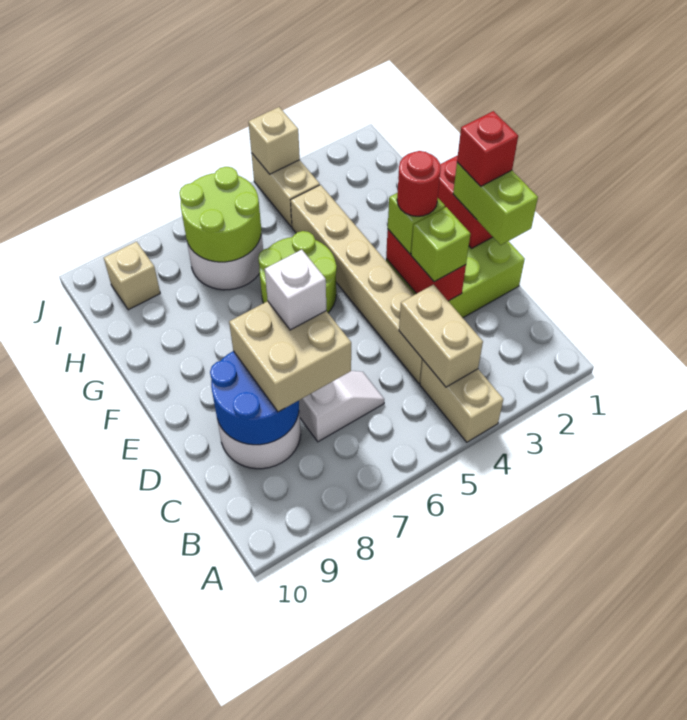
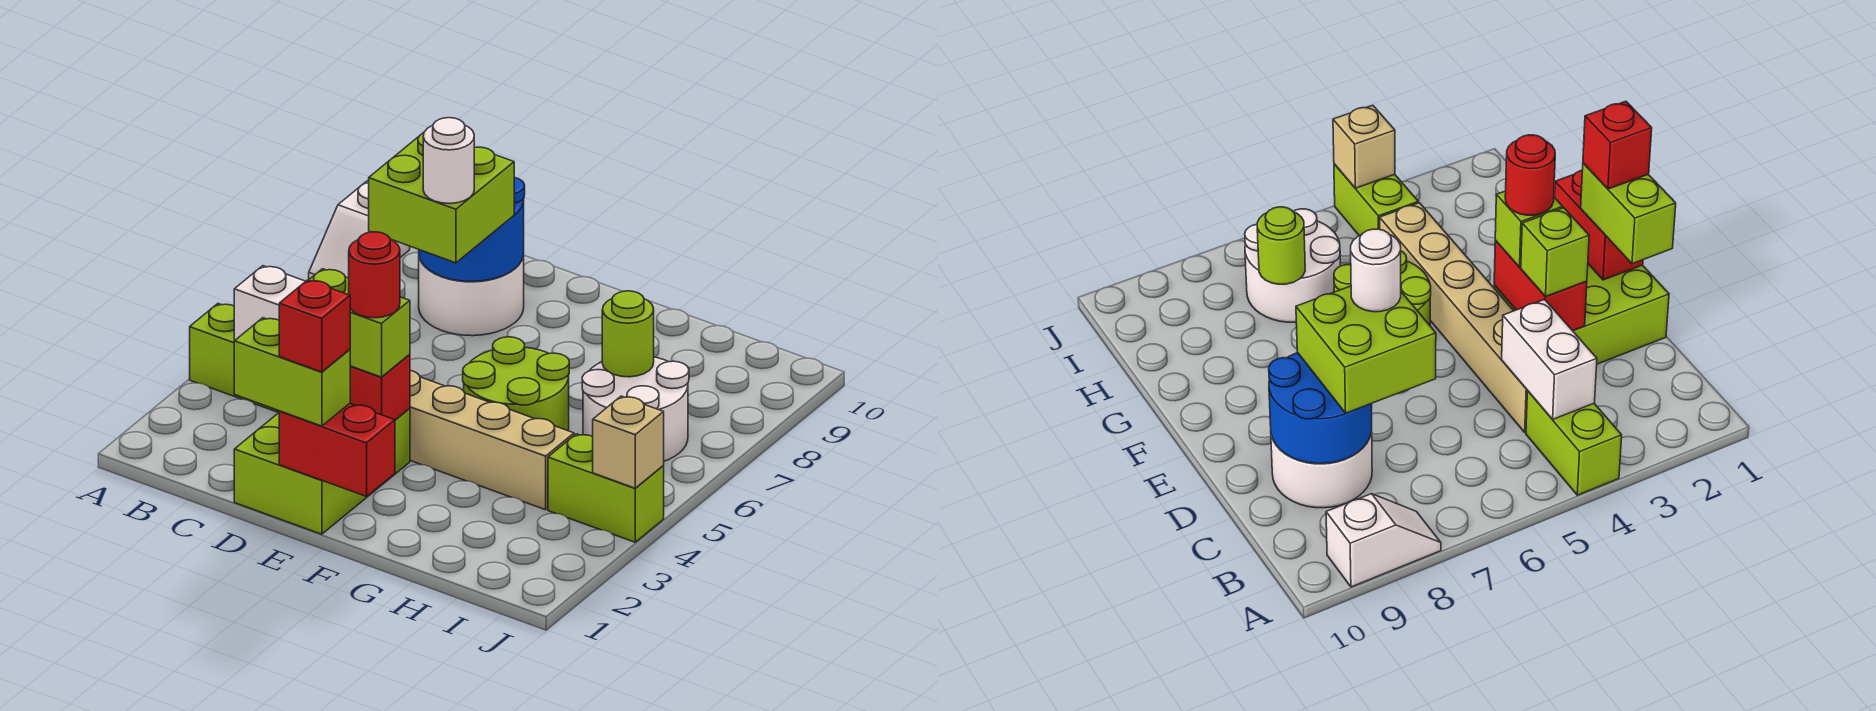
tan 1x2 brick [420,360,503,442] -> lime 1x2 brick [190,304,278,412]
tan 1x2 brick [399,284,483,387] -> white 1x2 brick [234,266,306,341]
white 1x2 slope [299,371,384,442] -> white 1x2 slope moved to [309,181,410,279]
tan 2x2 brick [229,301,351,412] -> lime 2x2 brick [369,133,514,263]
white 1x1 brick [265,250,326,330] -> white 1x1 round brick [423,118,475,204]
lime 2x2 round brick [179,167,261,262] -> lime 1x1 round brick [602,291,654,377]
tan 1x2 brick [251,153,320,227] -> lime 1x2 brick [548,434,664,542]
tan 1x1 brick [104,242,160,310] -> none

